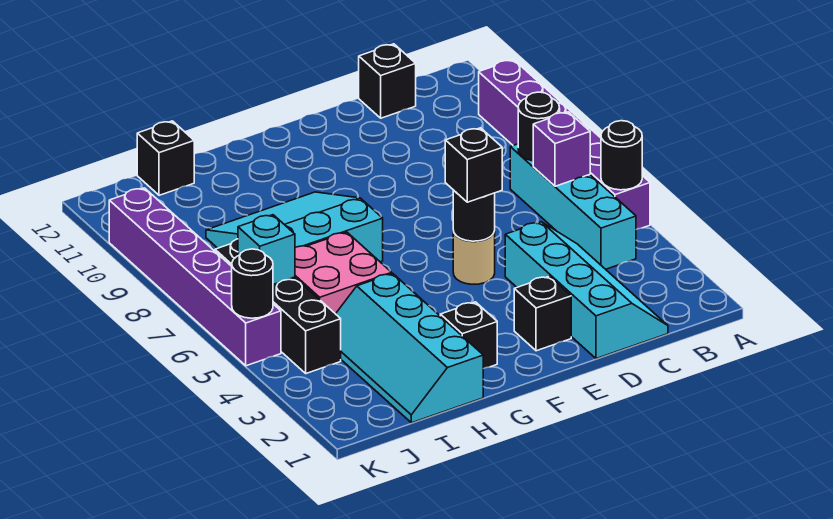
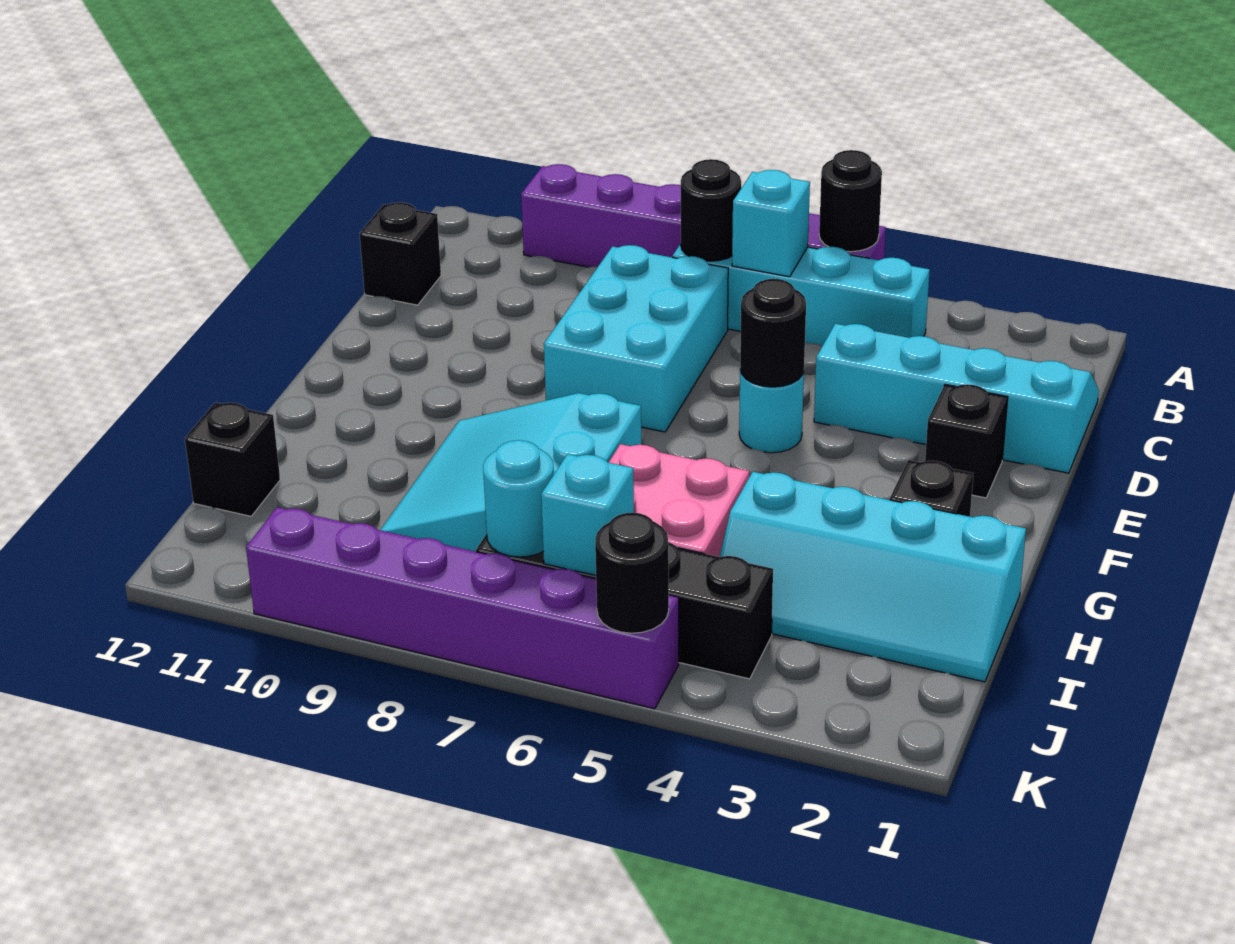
purple 1x1 brick [533,112,590,186] -> cyan 1x1 brick [732,170,810,277]
none -> cyan 2x3 brick [544,245,728,432]
tan 1x1 round brick [453,231,495,284] -> cyan 1x1 round brick [739,370,804,453]
black 1x1 brick [445,128,502,202] -> none
none -> cyan 1x1 round brick [483,440,554,557]

